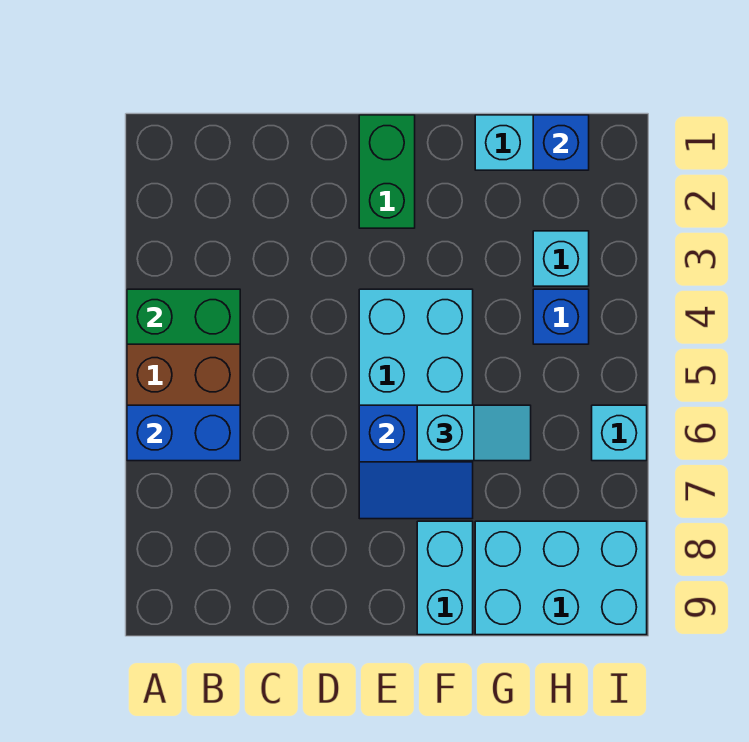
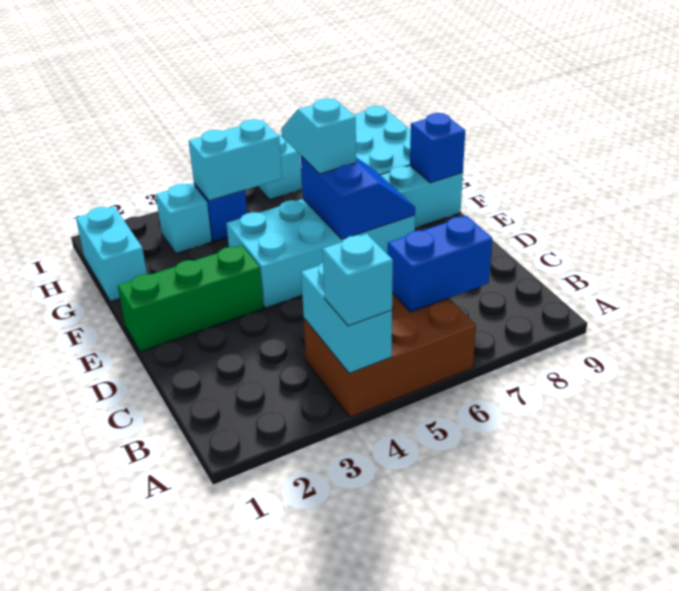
green 1x2 brick [127,289,240,344] -> cyan 1x2 brick [301,263,392,373]
none -> cyan 1x1 brick [322,234,393,326]
blue 1x2 brick [127,405,240,461] -> blue 1x2 brick turned to [388,216,492,312]
green 1x2 brick [359,115,415,228] -> green 1x3 brick [117,245,263,352]
blue 1x1 brick [533,115,589,170] -> blue 1x1 brick moved to [410,113,465,183]
none -> cyan 1x2 brick [189,119,282,201]

